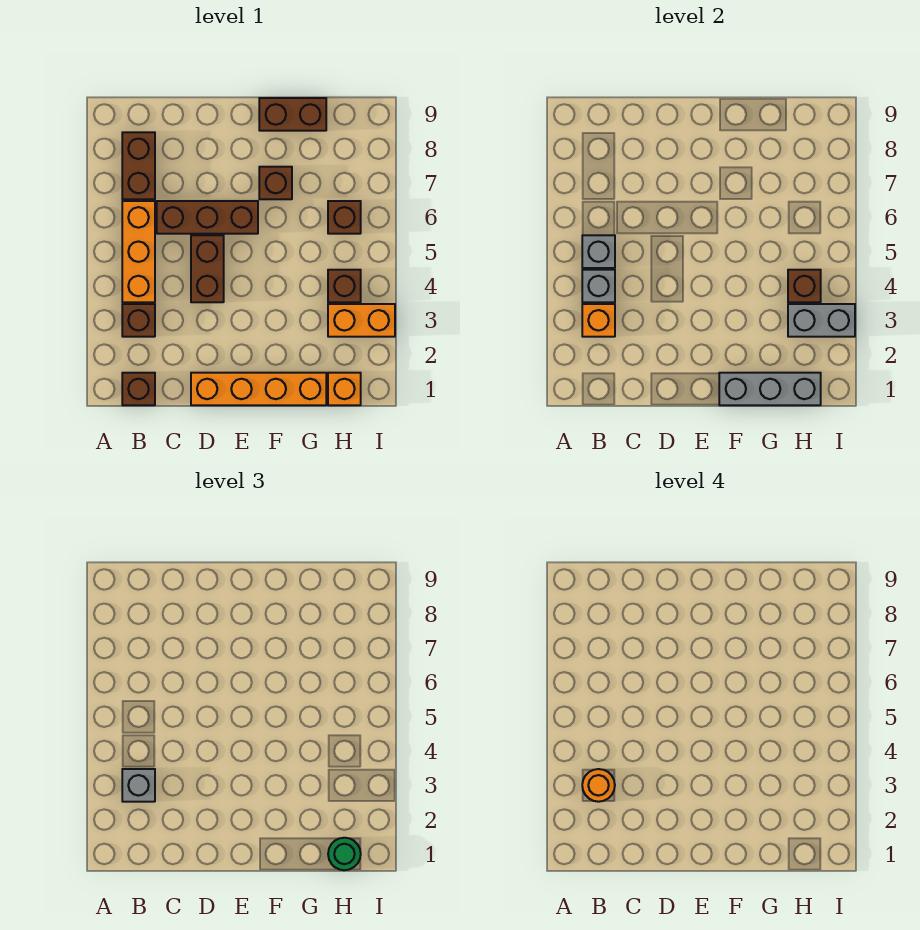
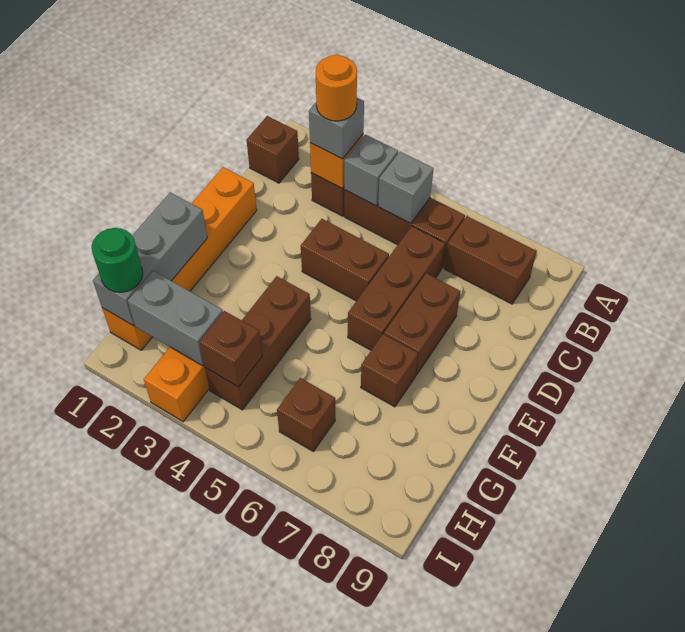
orange 1x3 brick [122,201,155,302] -> brown 1x3 brick [344,190,465,268]
brown 1x2 brick [259,98,326,131] -> brown 1x2 brick moved to [384,273,460,375]
grey 1x2 brick [788,304,855,337] -> grey 1x2 brick turned to [128,271,223,366]
brown 1x1 brick [328,270,361,302] -> brown 1x3 brick [205,276,311,410]

